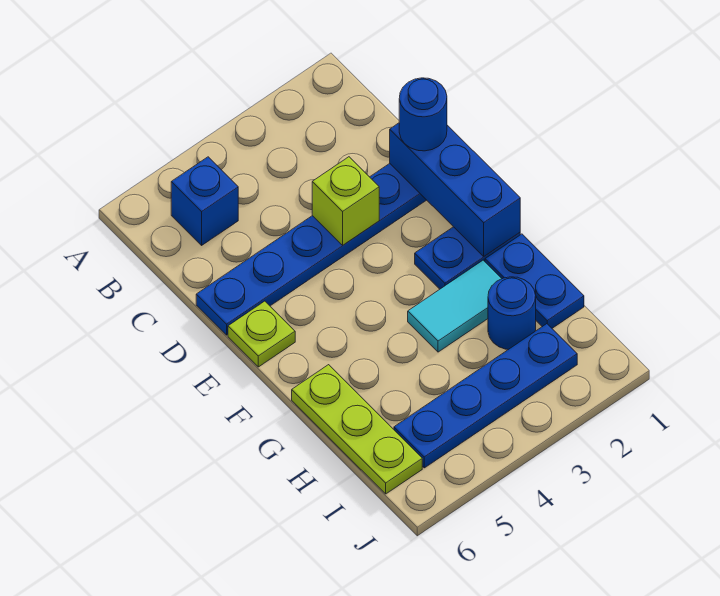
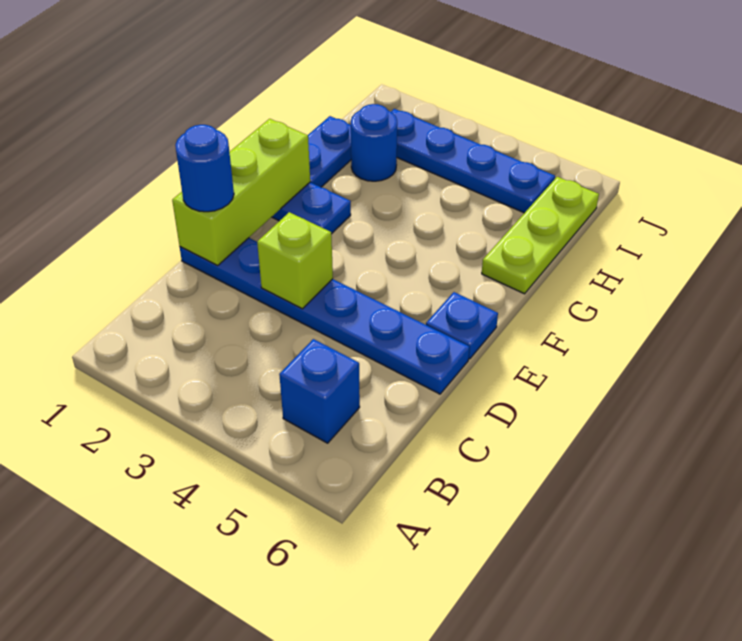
blue 1x3 brick [390,123,520,256] -> lime 1x3 brick [172,119,310,265]
lime 1x1 plate [228,301,295,367] -> blue 1x1 plate [426,292,498,359]
cyan 1x2 tile [408,260,502,352] -> none

